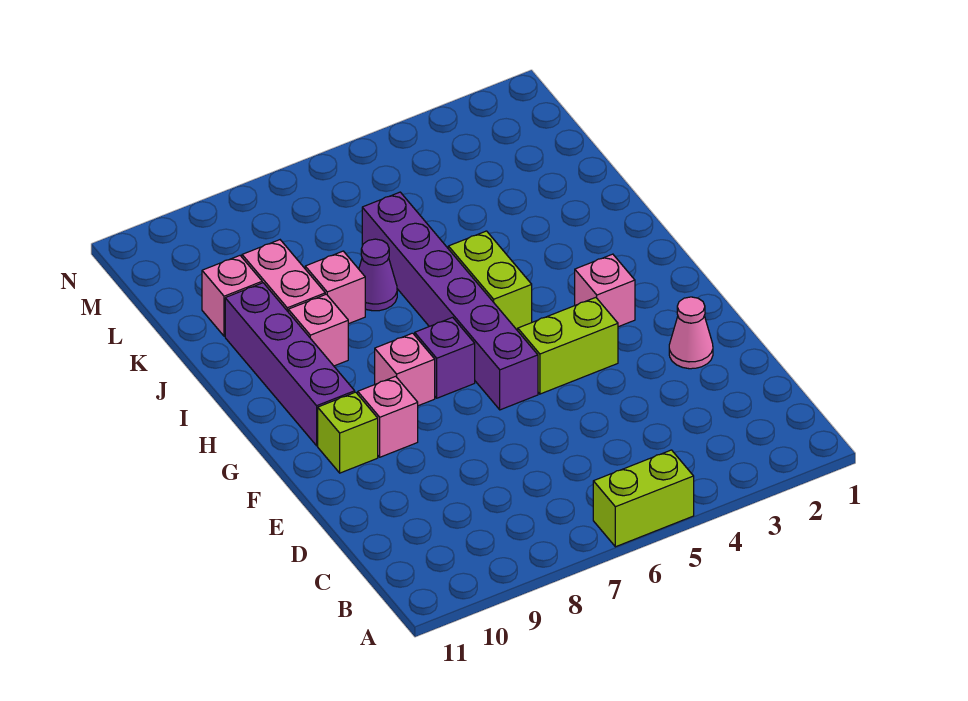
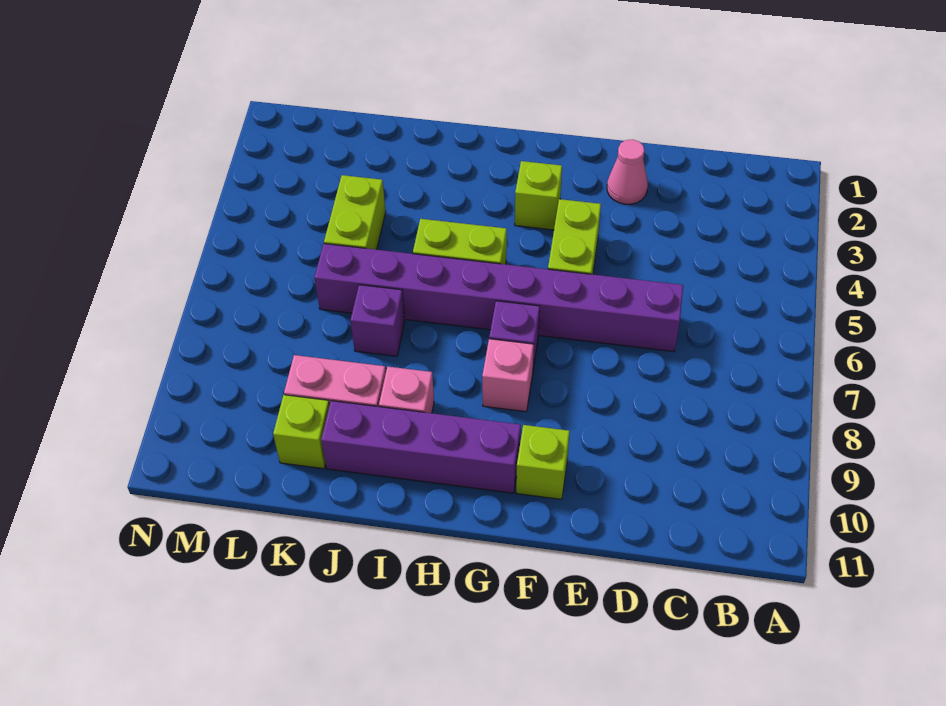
lime 1x2 brick [593,450,694,547] -> lime 1x2 brick moved to [324,175,386,250]
purple 1x6 brick [362,192,538,410] -> purple 1x8 brick [315,244,683,352]
pink 1x1 brick [358,376,418,457] -> none
pink 1x1 brick [575,254,635,327] -> lime 1x1 brick [515,161,562,230]
purple 1x1 cone [359,239,397,311] -> purple 1x1 brick [350,285,405,356]
pink 1x1 brick [305,251,365,324] -> none
pink 1x1 brick [202,256,262,336] -> lime 1x1 brick [273,395,329,469]

